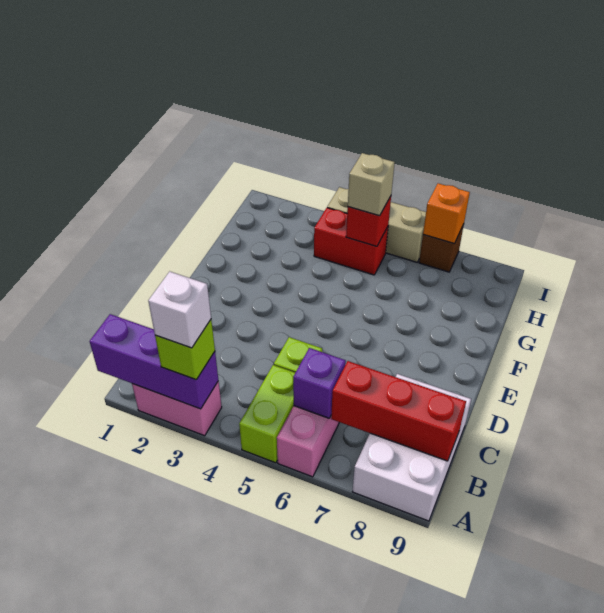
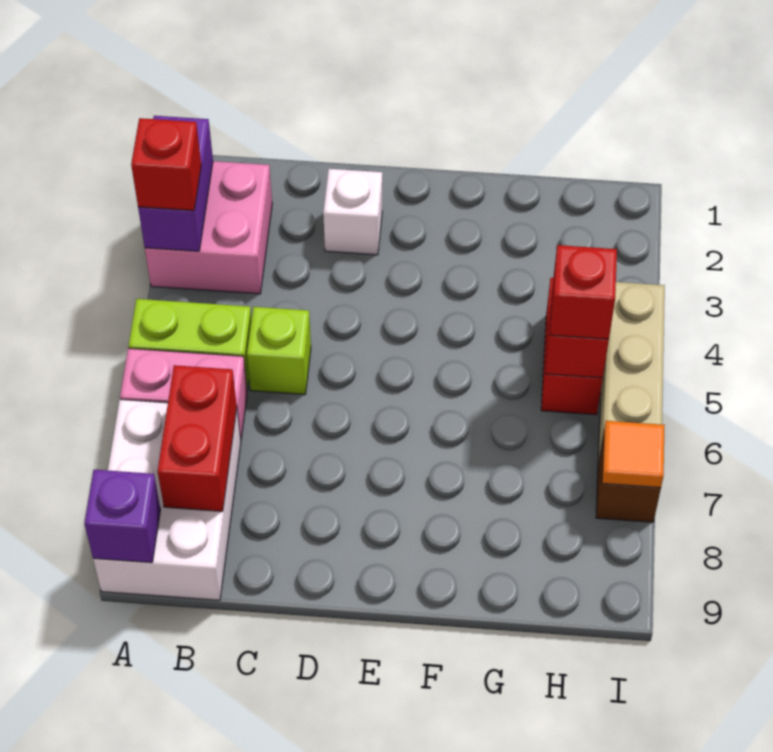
purple 1x3 brick [90,314,218,409] -> purple 1x2 brick [138,116,213,251]
pink 1x2 brick [132,381,222,436] -> pink 2x2 brick [145,161,272,294]
lime 1x1 brick [155,320,215,380] -> red 1x1 brick [131,118,201,211]
white 1x1 brick [148,272,211,348] -> white 1x1 brick moved to [323,169,382,255]
white 2x3 brick [353,374,471,521] -> white 2x3 brick turned to [93,399,241,600]
purple 1x1 brick [293,348,346,418] -> purple 1x1 brick moved to [84,470,161,563]
red 1x3 brick [331,361,466,461] -> red 1x2 brick [158,365,237,511]
tan 1x1 brick [348,153,395,216] -> red 1x1 brick [550,245,617,340]
orange 1x1 brick [423,183,470,244] -> orange 1x1 tile [602,421,665,488]

